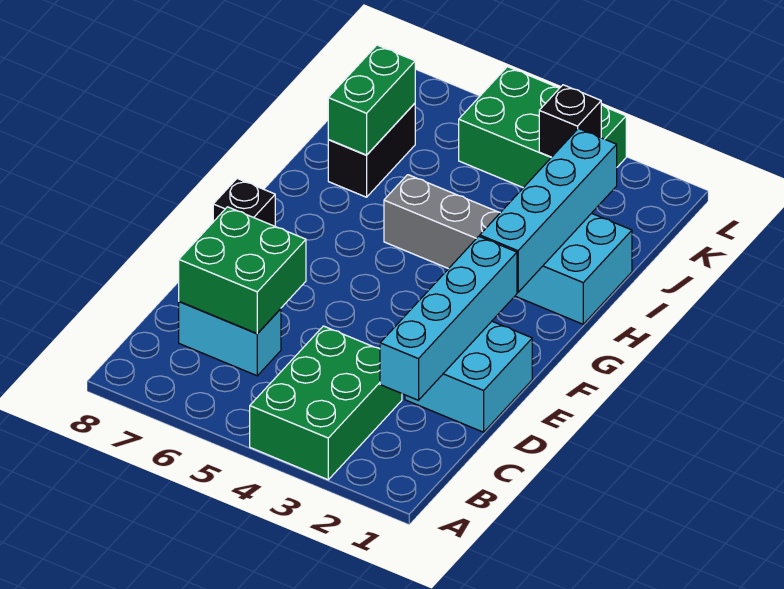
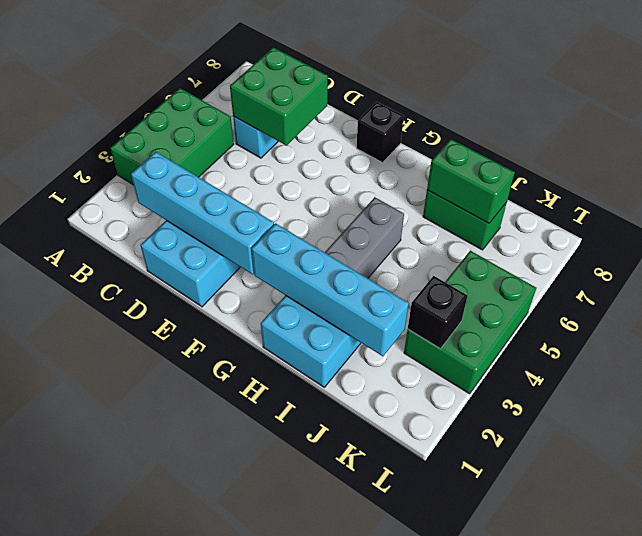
green 2x3 brick [250,326,402,480] -> green 2x3 brick turned to [110,88,234,185]
black 1x2 brick [328,103,415,197] -> green 1x2 brick [423,190,507,250]

